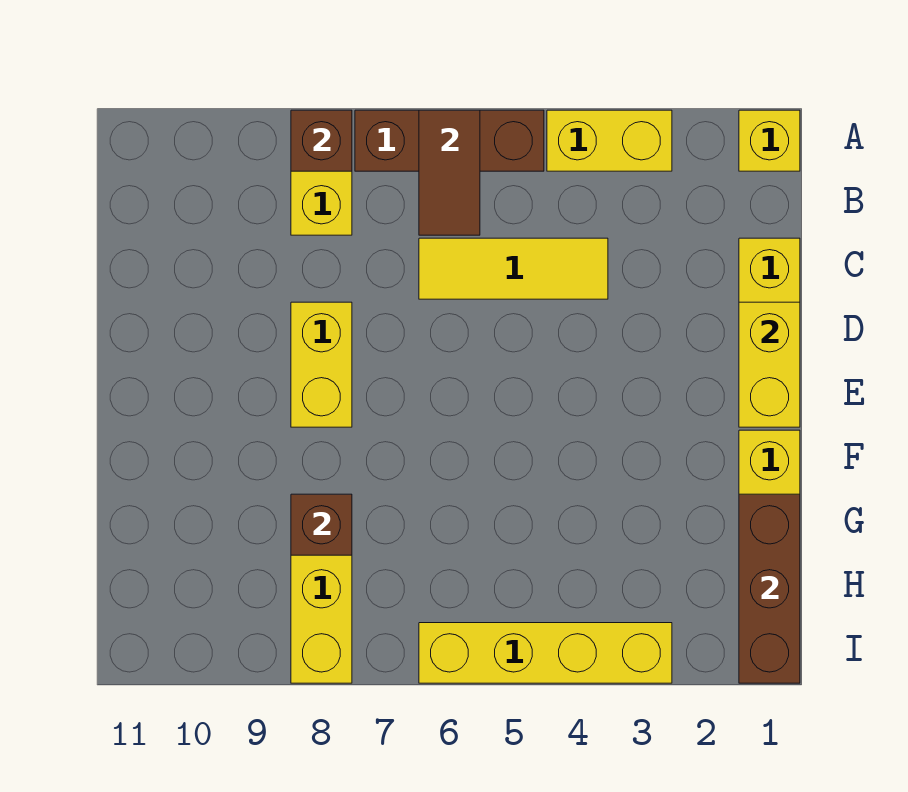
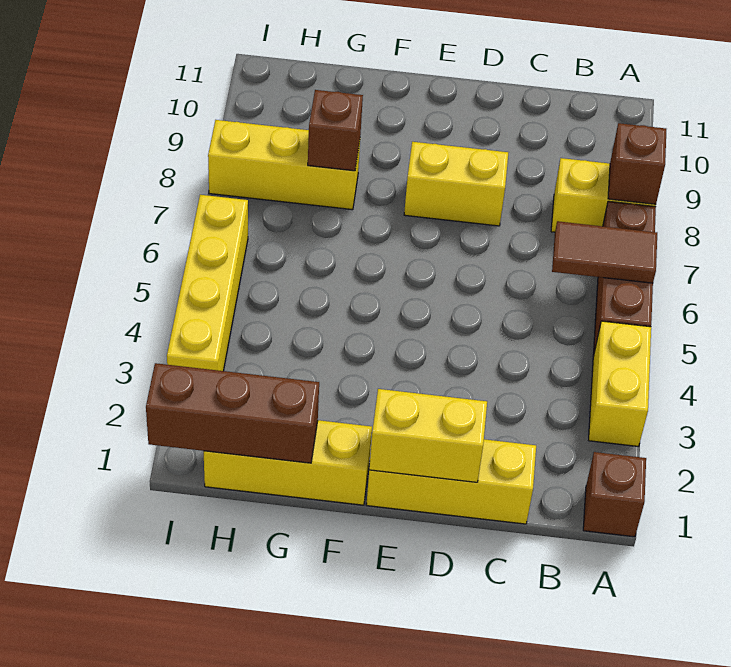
yellow 1x1 brick [739,110,800,171] -> brown 1x1 brick [583,452,646,537]
yellow 1x3 tile [419,238,608,299] -> none

